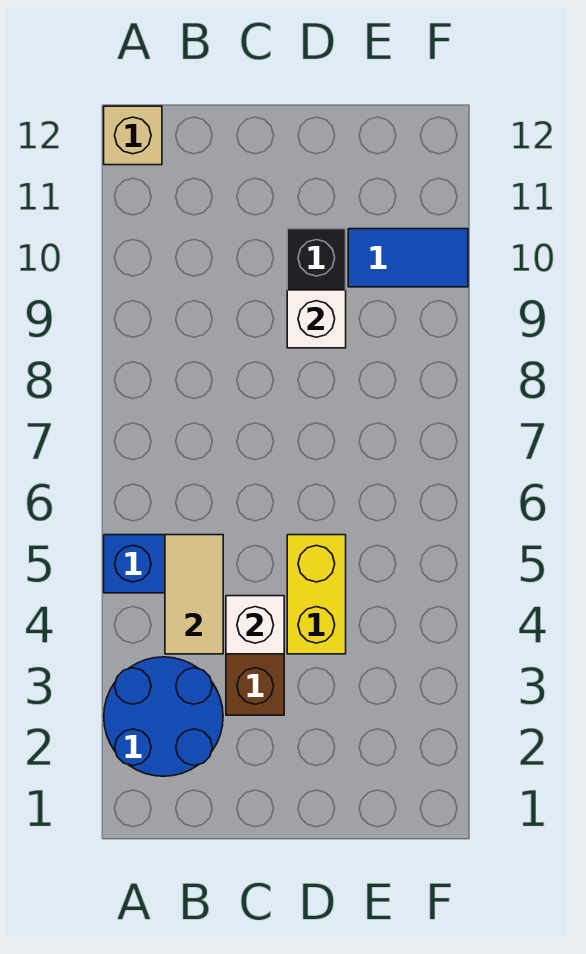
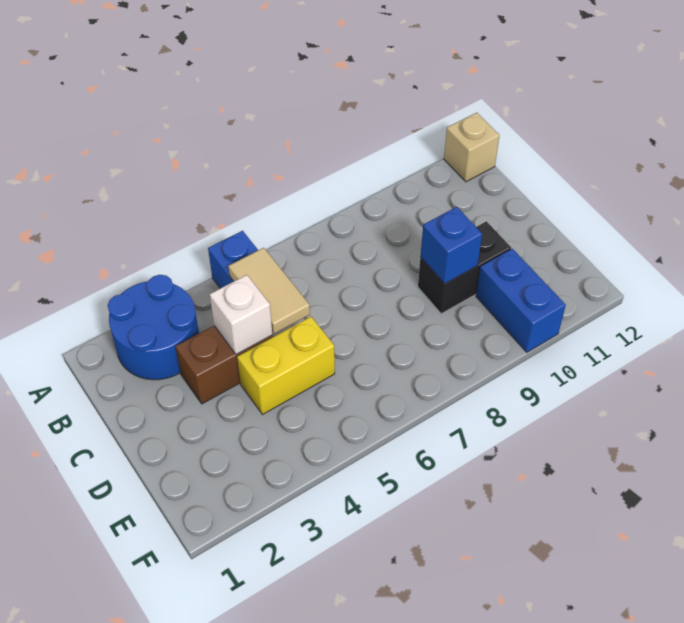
tan 1x2 tile [165,535,223,654] -> tan 1x2 tile turned to [228,248,310,334]
white 1x1 brick [287,290,346,348] -> blue 1x1 brick [420,207,482,284]
blue 1x2 tile [348,229,468,287] -> blue 1x2 brick [476,249,566,352]

